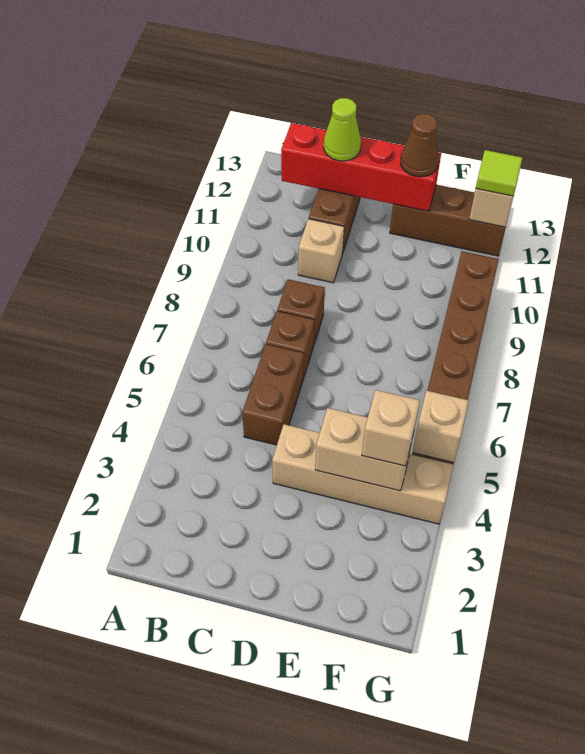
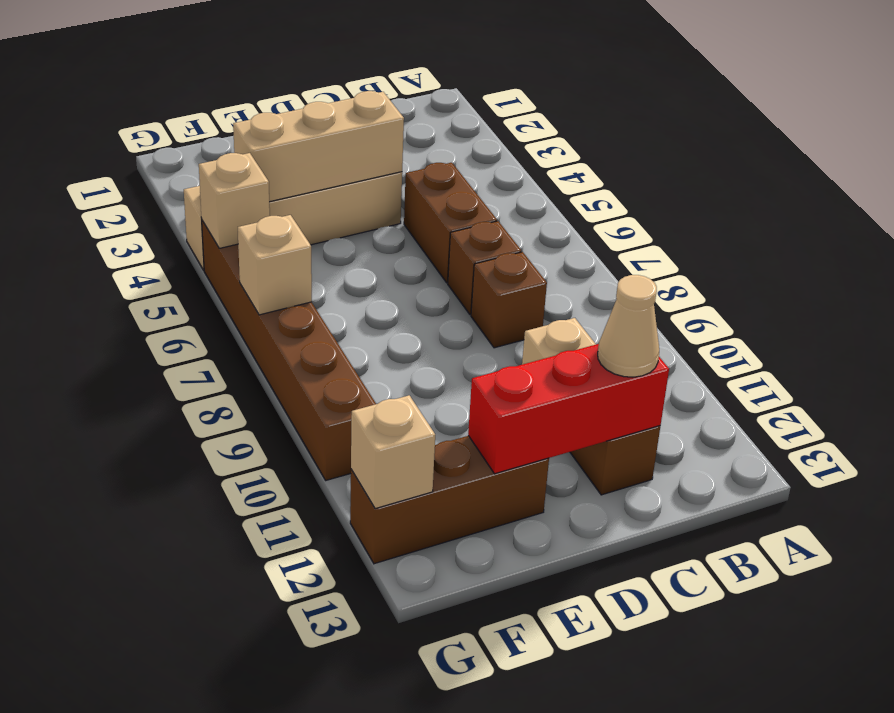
red 1x4 brick [281,123,441,211] -> red 1x3 brick [468,344,669,474]
lime 1x1 cone [324,98,361,161] -> tan 1x1 cone [598,275,659,377]
tan 1x2 brick [315,408,413,491] -> tan 1x3 brick [233,91,404,202]
brown 1x1 cone [400,114,439,177] -> none
tan 1x1 brick [362,390,420,466] -> tan 1x1 brick moved to [238,215,312,315]
lime 1x1 tile [476,150,522,196] -> none

